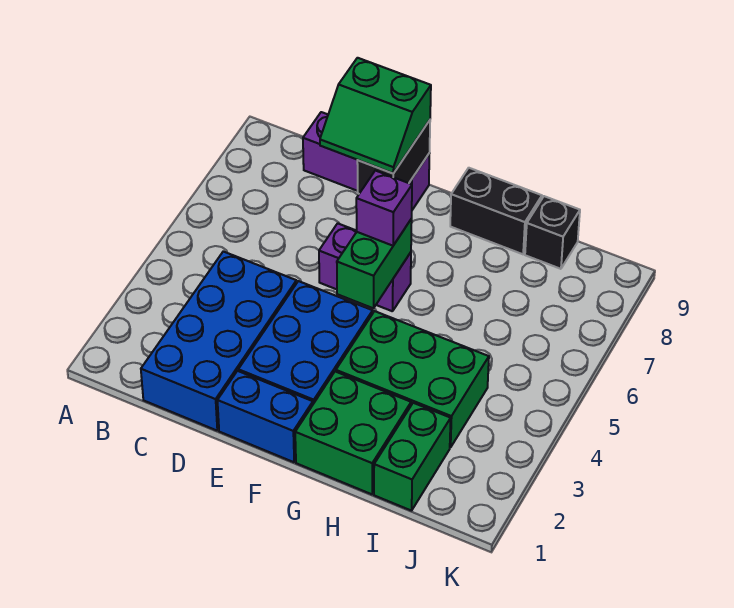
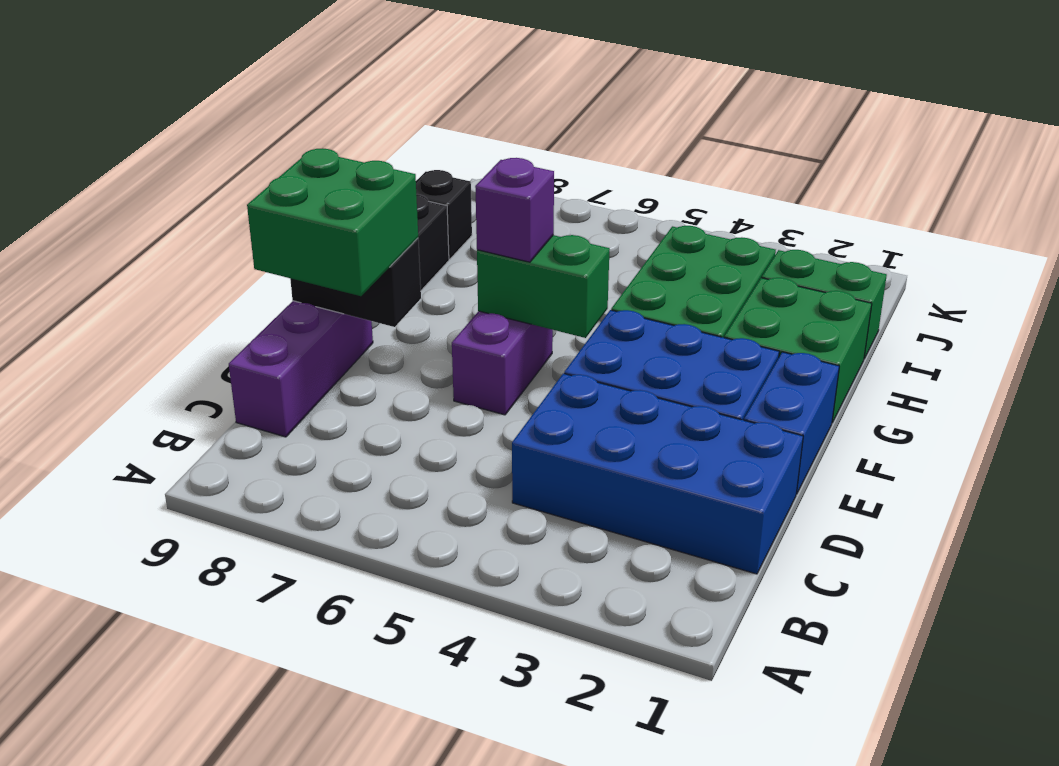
green 2x2 slope [320,58,431,173] -> green 2x2 brick [247,148,418,296]

